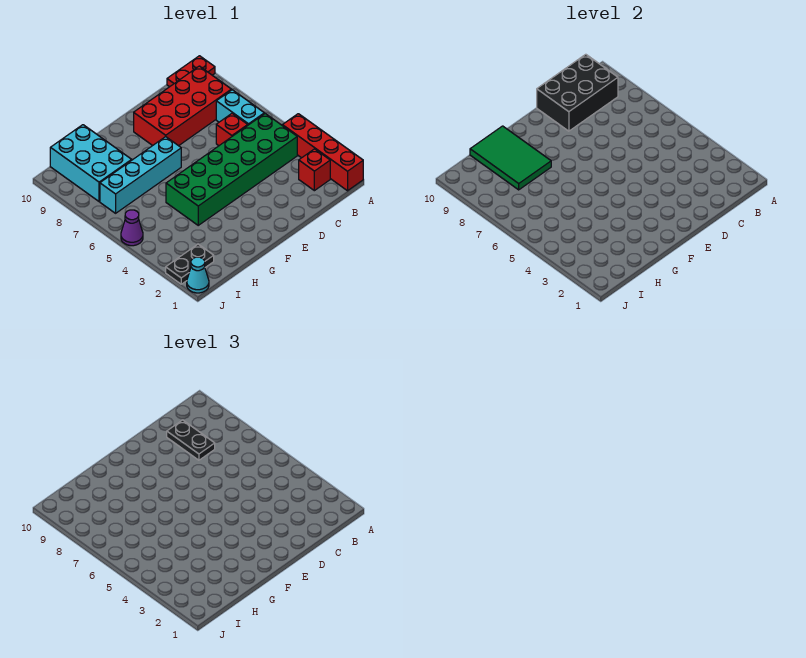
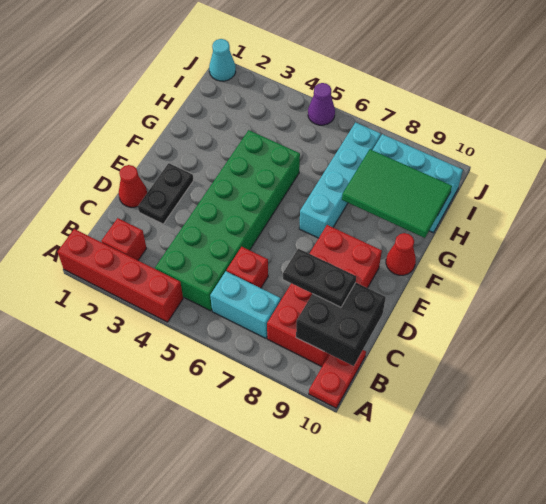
black 2x3 brick [537,54,618,131] -> black 2x2 brick [296,283,386,366]
none -> red 1x1 cone [119,165,147,207]
none -> red 1x1 cone [386,233,416,275]
black 1x2 plate [166,244,214,284] -> black 1x2 plate moved to [138,163,193,224]

